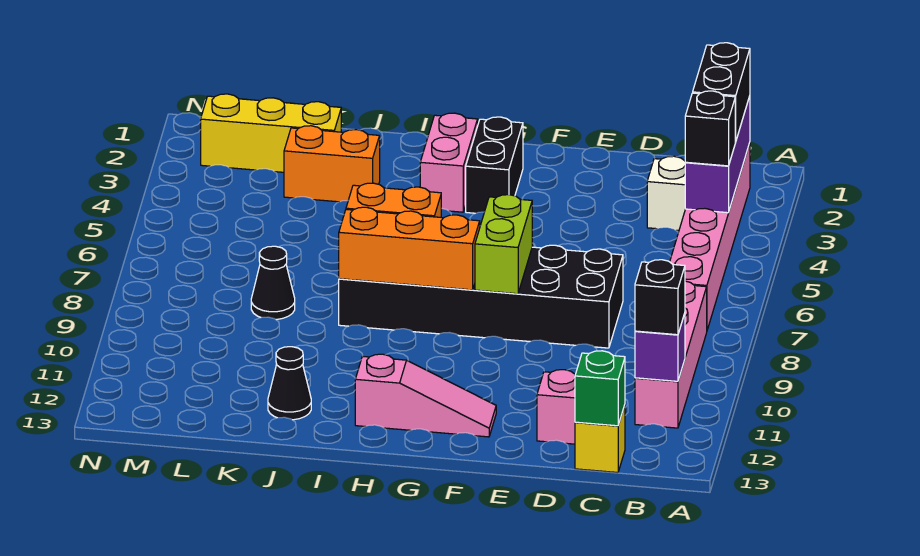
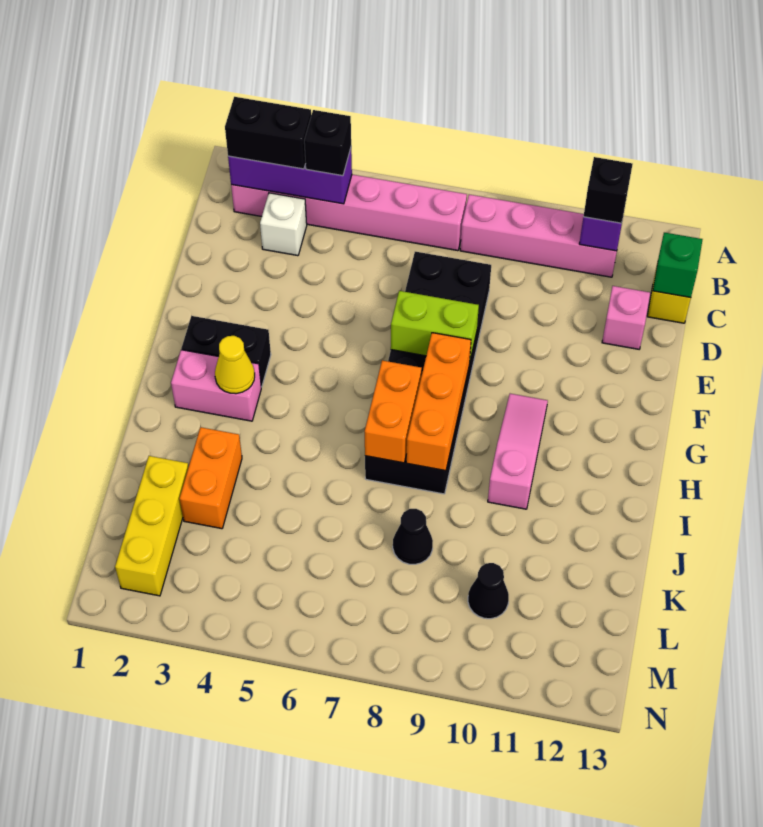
pink 1x3 slope [355,354,496,437] -> pink 1x3 slope moved to [488,394,548,509]
none -> yellow 1x1 cone [215,336,255,394]
black 1x1 cone [268,347,311,420] -> black 1x1 cone moved to [468,563,509,619]

